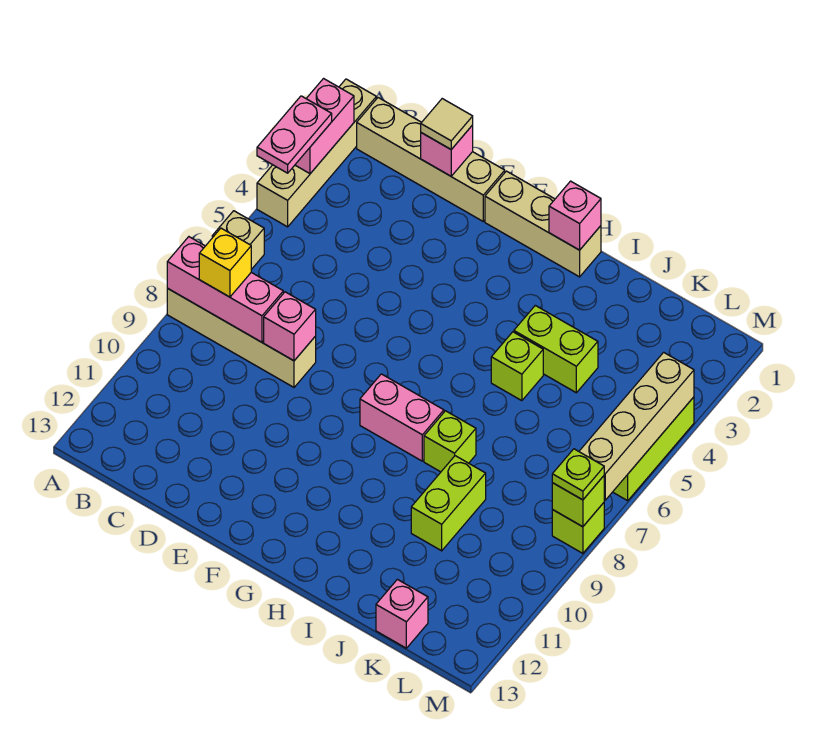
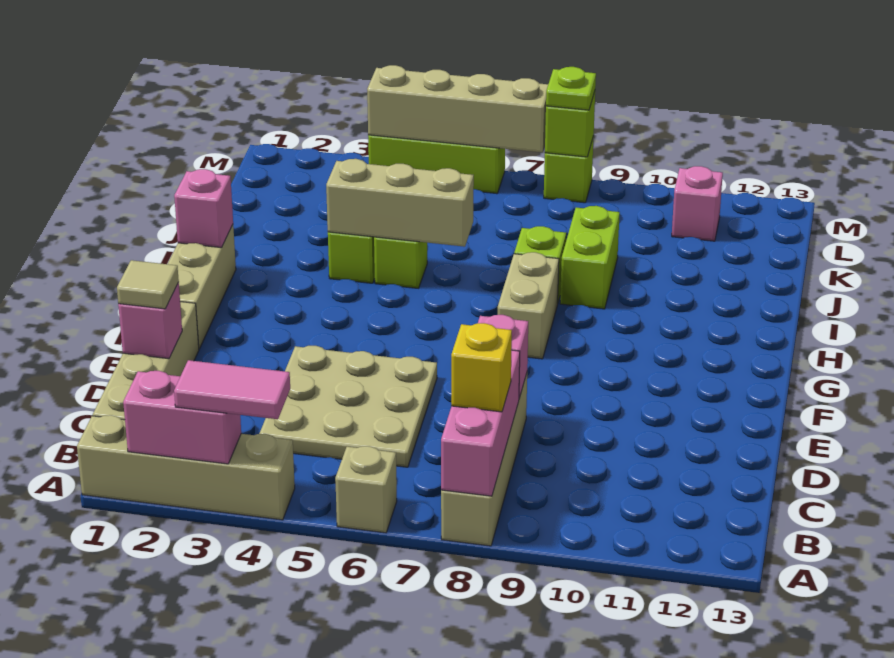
pink 1x2 plate [257,96,332,173] -> pink 1x2 tile [174,360,290,419]
none -> tan 3x3 plate [259,346,437,467]
pink 1x2 brick [360,374,444,461] -> tan 1x2 brick [498,252,559,359]
none -> tan 1x3 brick [326,159,474,247]
lime 1x2 brick [411,456,486,551] -> lime 1x2 brick turned to [560,206,620,309]
pink 1x1 brick [376,579,428,648] -> pink 1x1 brick moved to [672,166,723,241]

